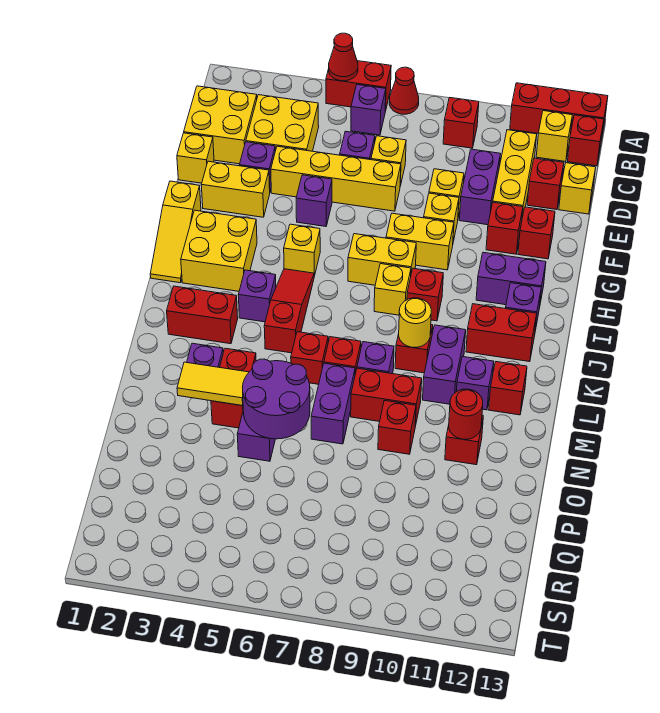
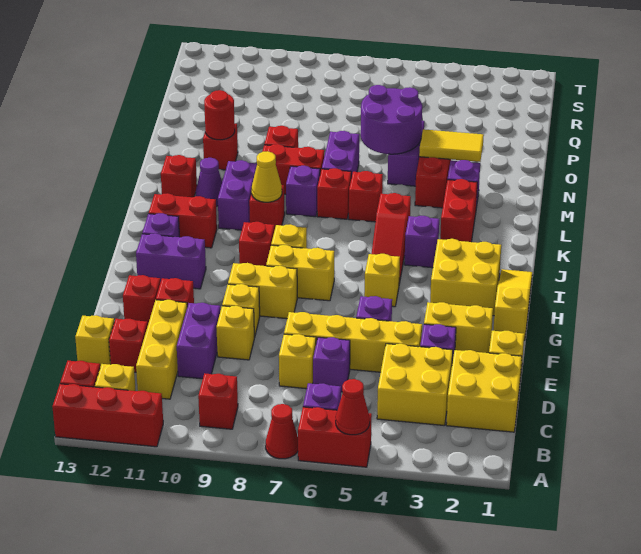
red 1x2 brick [167,286,238,344] -> red 1x2 brick turned to [440,179,477,242]
yellow 1x1 round brick [399,298,431,347] -> yellow 1x1 cone [252,151,282,202]
purple 1x1 brick [456,357,494,410] -> purple 1x1 cone [196,158,222,206]

